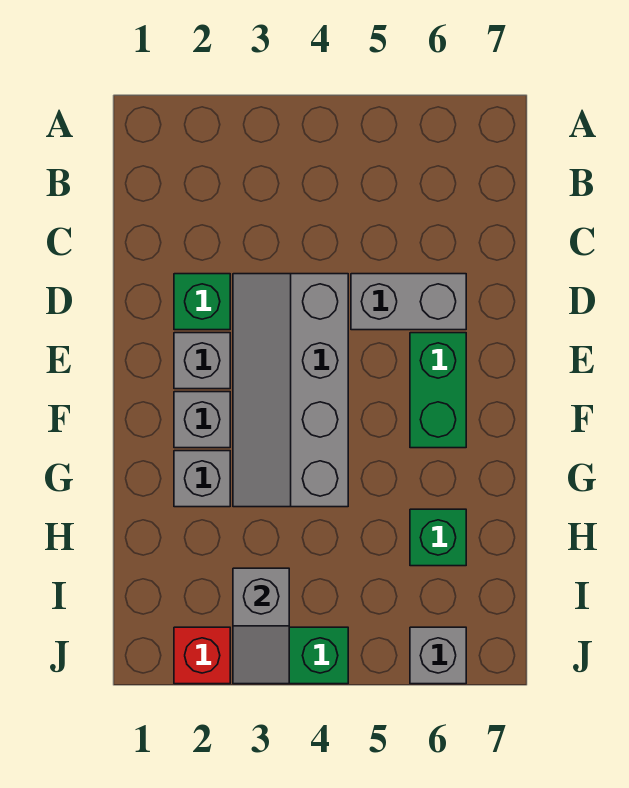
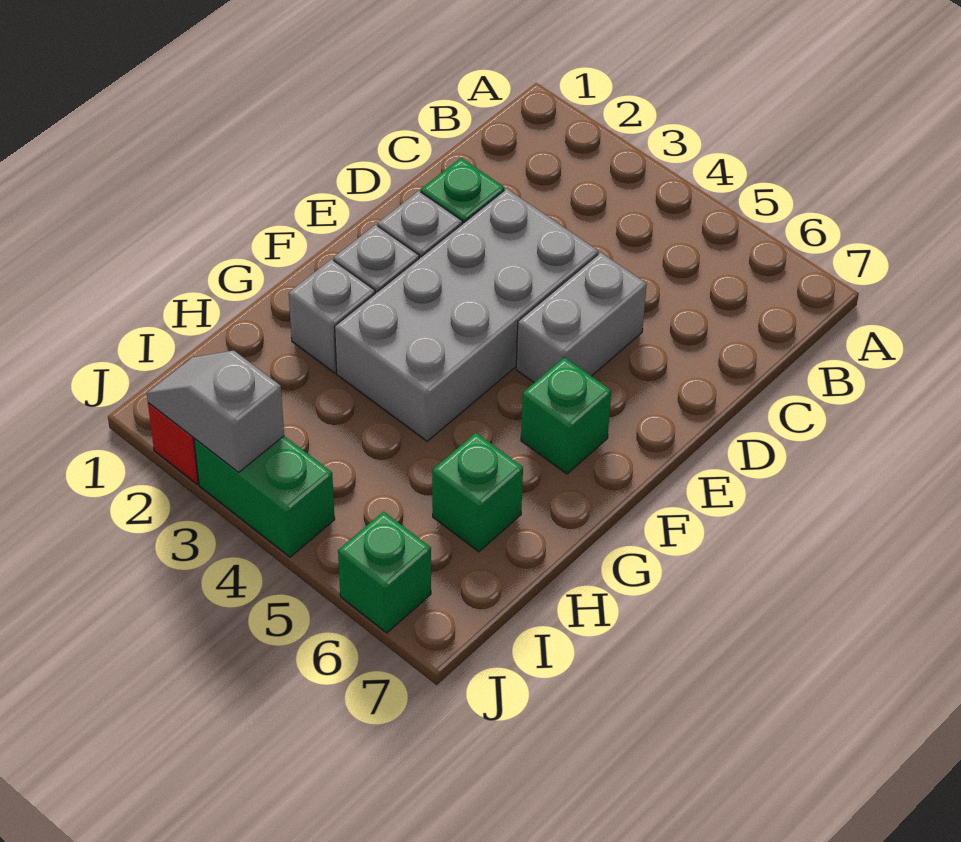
grey 2x4 slope [233,274,348,507] -> grey 2x4 brick [335,189,598,441]
grey 1x2 brick [351,274,466,330] -> grey 1x2 brick turned to [516,252,647,383]
green 1x2 brick [410,333,466,448] -> green 1x1 brick [521,357,611,474]
grey 1x2 slope [233,568,289,684] -> grey 1x2 slope turned to [147,351,284,473]
grey 1x1 brick [410,627,466,684] -> green 1x1 brick [338,512,431,633]

